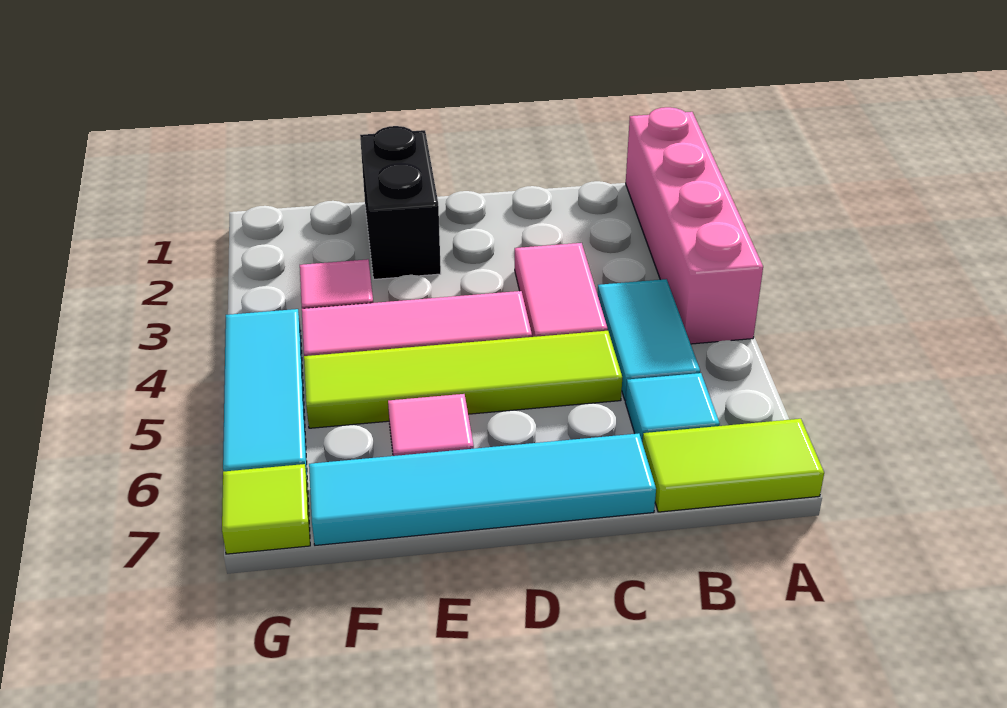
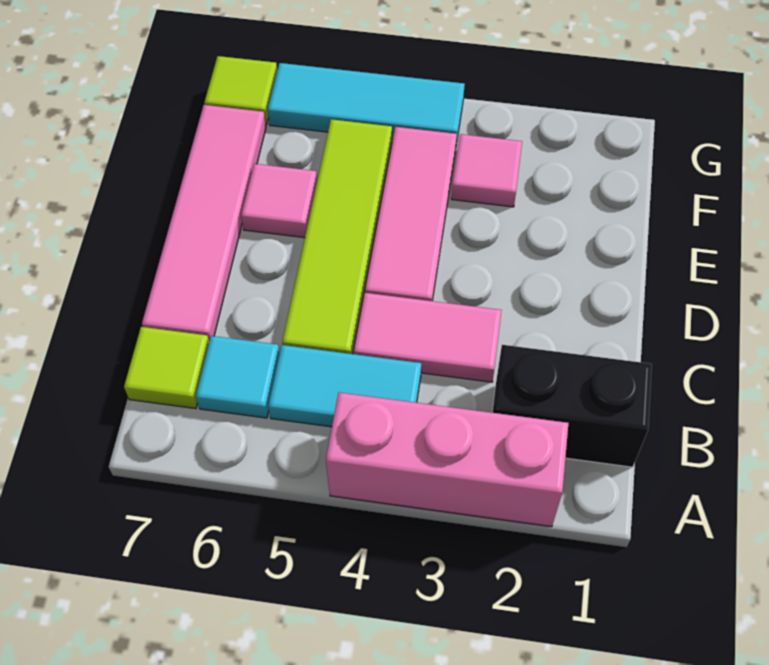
pink 1x4 brick [626,107,763,344] -> pink 1x3 brick [326,393,568,527]
lime 1x2 tile [642,419,824,512] -> lime 1x1 tile [124,327,209,409]
cyan 1x4 tile [309,433,656,545] -> pink 1x4 tile [142,105,266,341]
black 1x2 brick [360,126,441,279] -> black 1x2 brick moved to [492,345,652,467]

